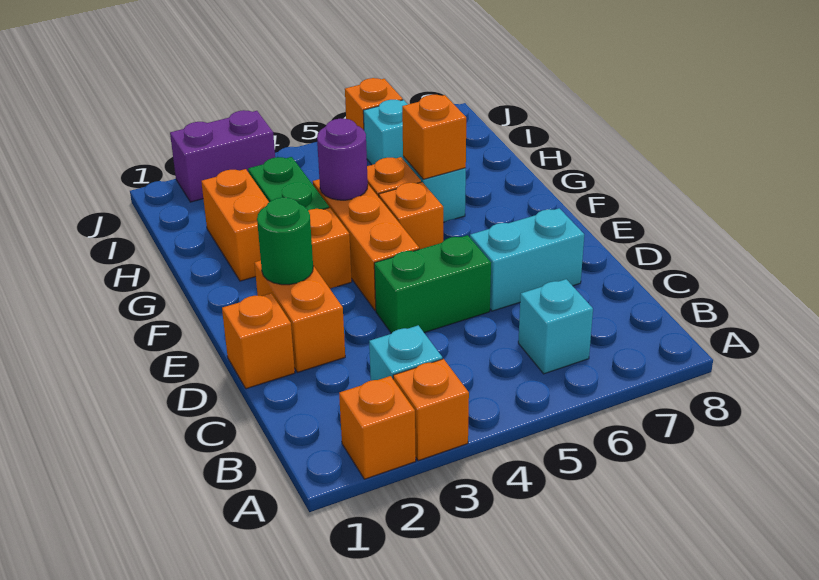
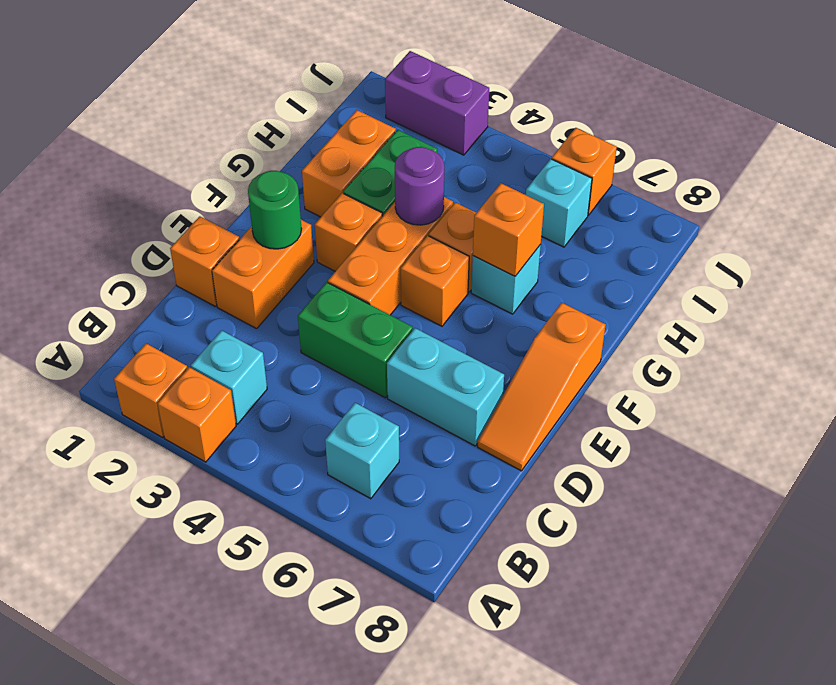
none -> orange 1x3 slope [478,303,606,471]

